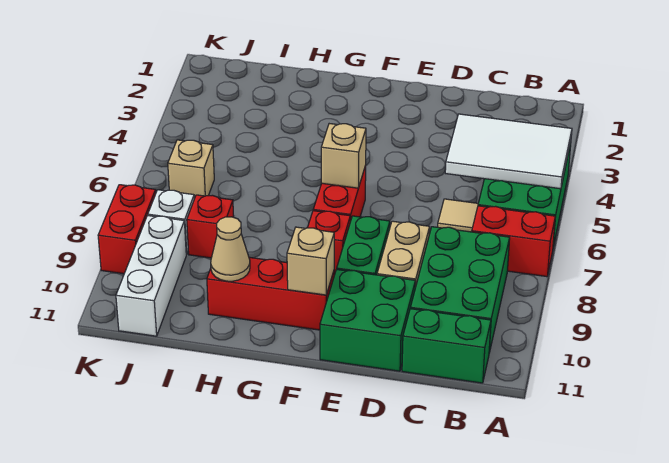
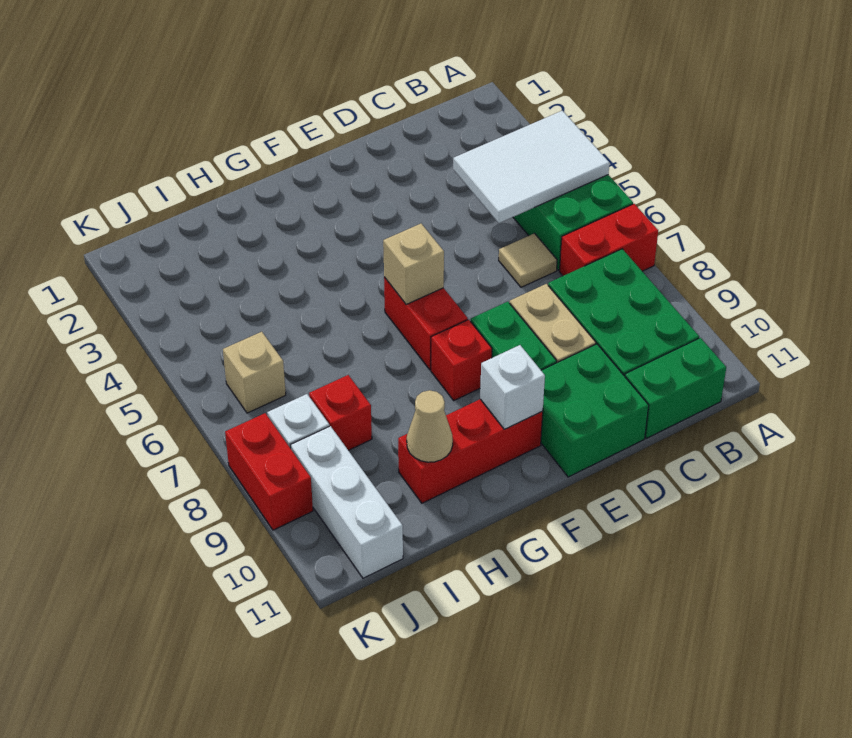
tan 1x1 brick [287,227,334,295] -> white 1x1 brick [480,345,545,429]

